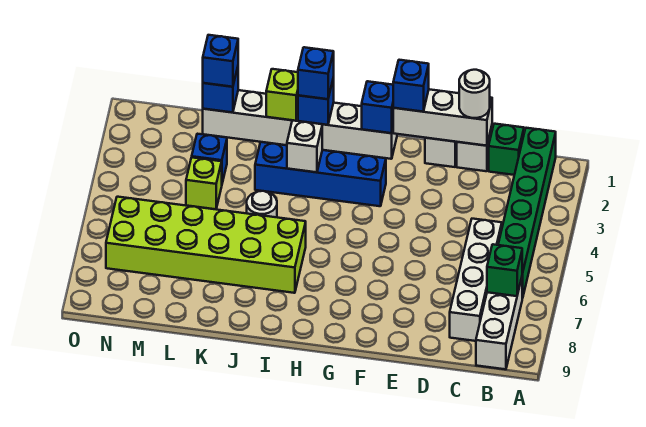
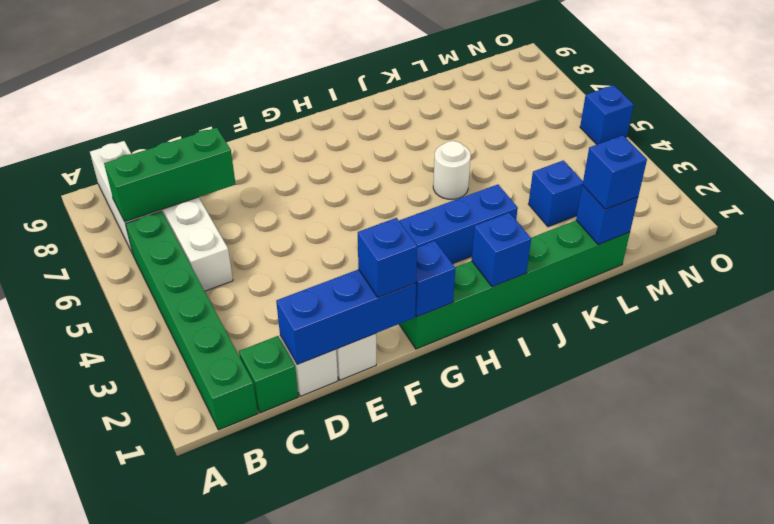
green 1x1 brick [487,244,522,296] -> green 1x3 brick [104,128,236,222]
white 1x3 brick [393,89,492,146] -> blue 1x3 brick [276,269,416,365]
white 1x1 round brick [459,70,490,118] -> none
white 1x6 brick [203,90,397,159] -> green 1x6 brick [399,220,630,349]
blue 1x1 brick [298,47,334,99] -> blue 1x1 brick moved to [580,85,634,144]
white 1x1 brick [287,120,322,172] -> none
lime 2x6 brick [106,197,306,293] -> none
lime 1x1 brick [266,69,298,121] -> none
lime 1x1 brick [186,157,222,209] -> none

